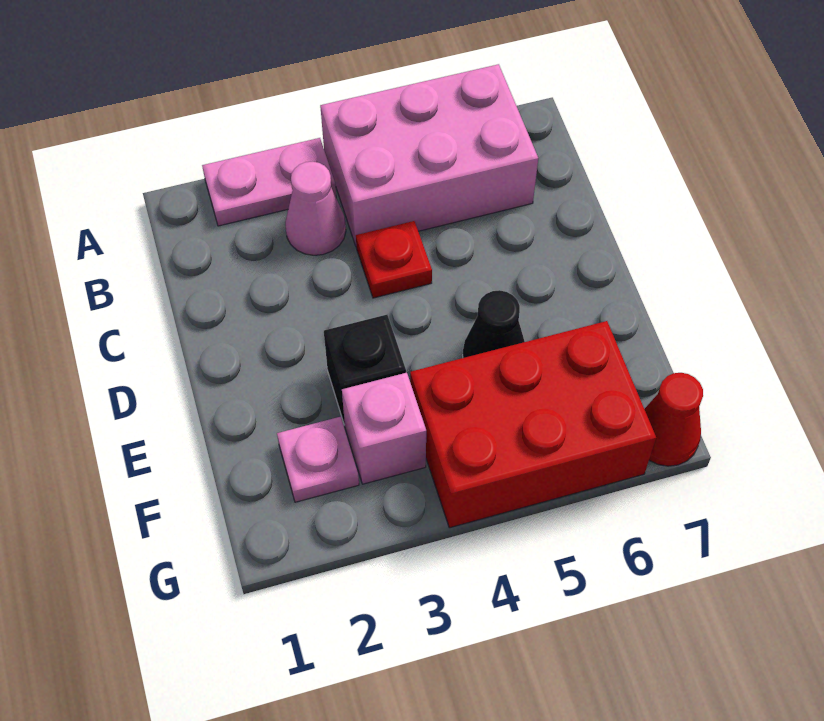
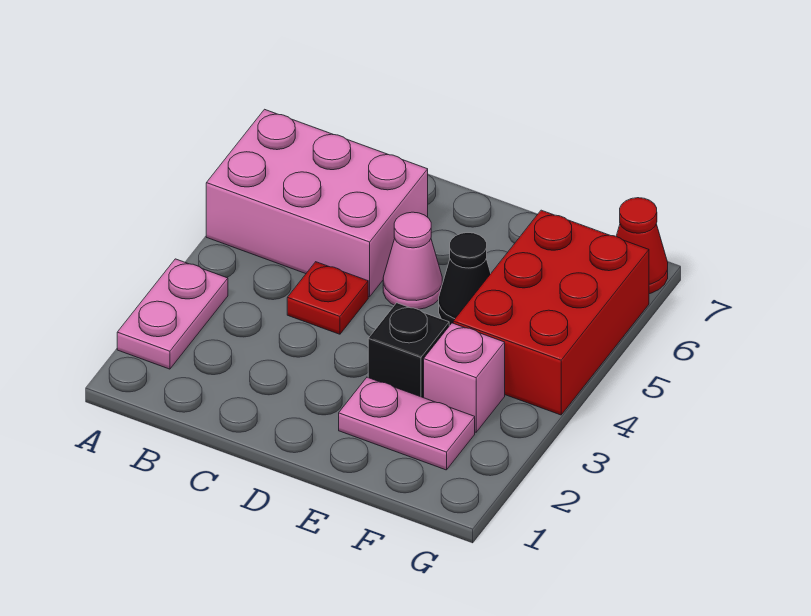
pink 2x3 brick [320,64,538,246] -> pink 2x3 brick turned to [206,109,428,297]
pink 1x1 cone [285,162,346,255] -> pink 1x1 cone moved to [383,212,442,309]
pink 1x1 plate [277,417,359,502] -> pink 1x2 plate [339,377,475,470]

